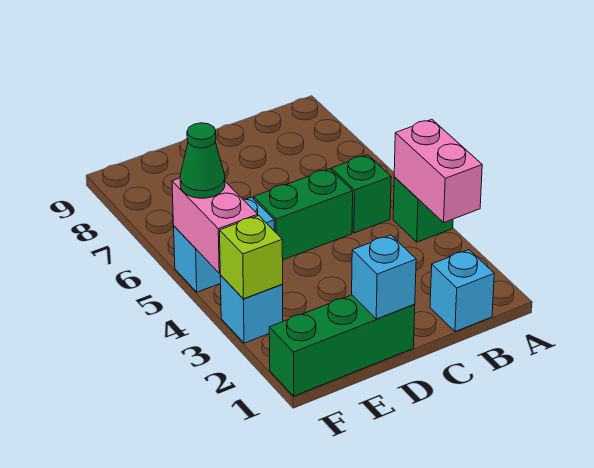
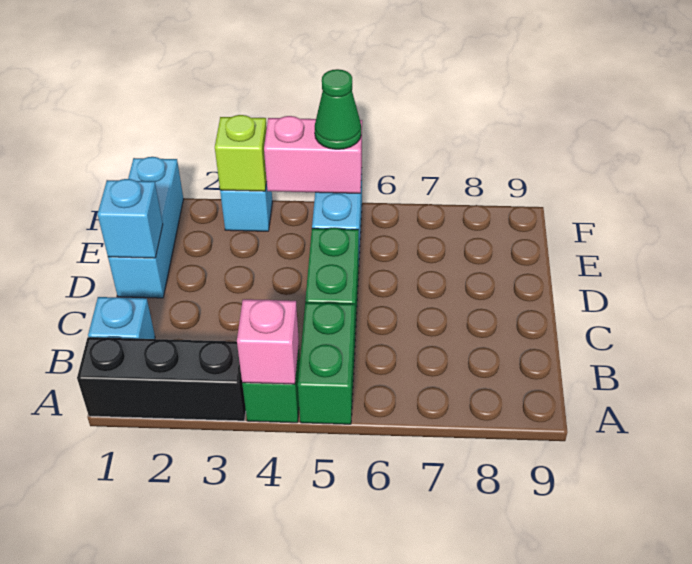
none -> black 1x3 brick [77,337,246,421]
pink 1x2 brick [394,119,482,222] -> pink 1x1 brick [237,299,299,384]
green 1x1 brick [331,155,391,233] -> green 1x2 brick [298,303,355,424]
green 1x3 brick [269,295,415,396] -> cyan 1x3 brick [108,157,184,298]

